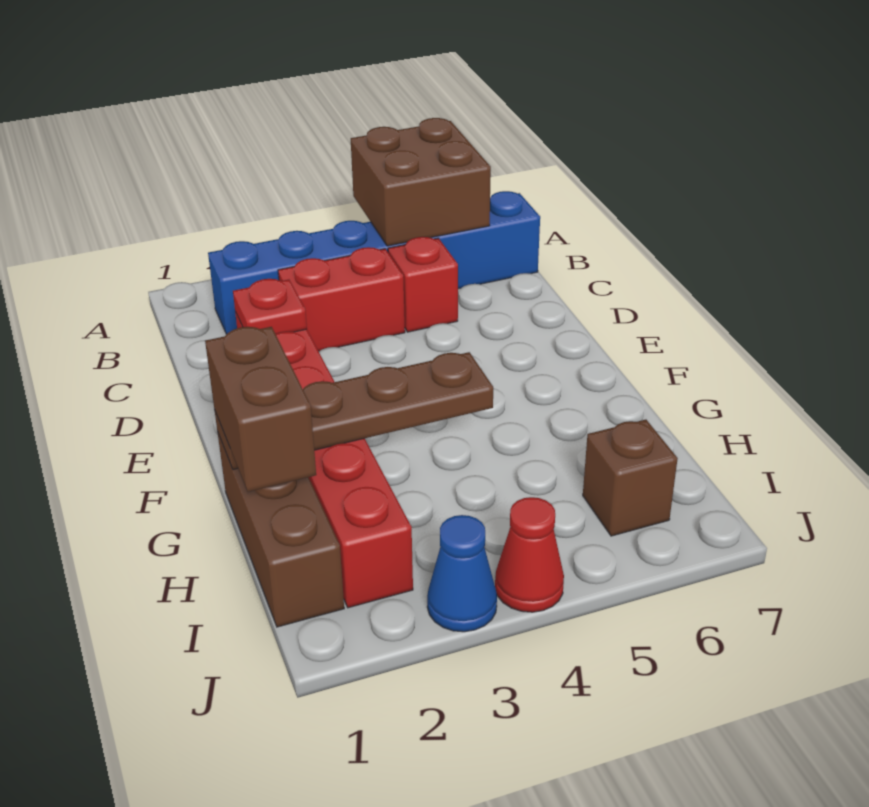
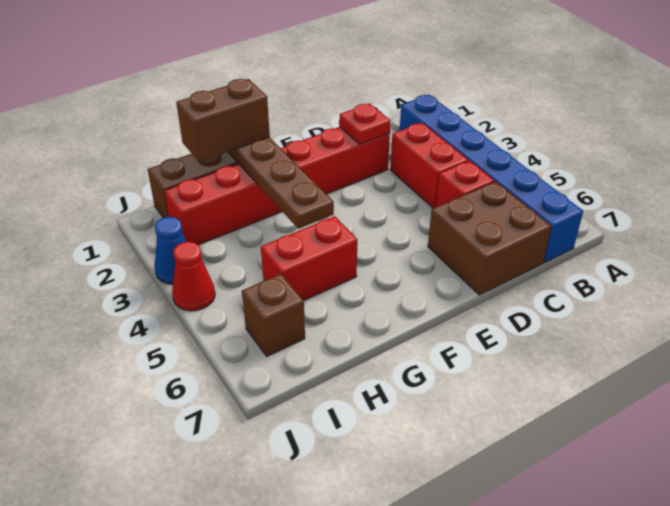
brown 2x2 brick [351,118,491,246] -> brown 2x2 brick moved to [428,182,552,295]
none -> red 1x2 brick [261,216,357,300]

